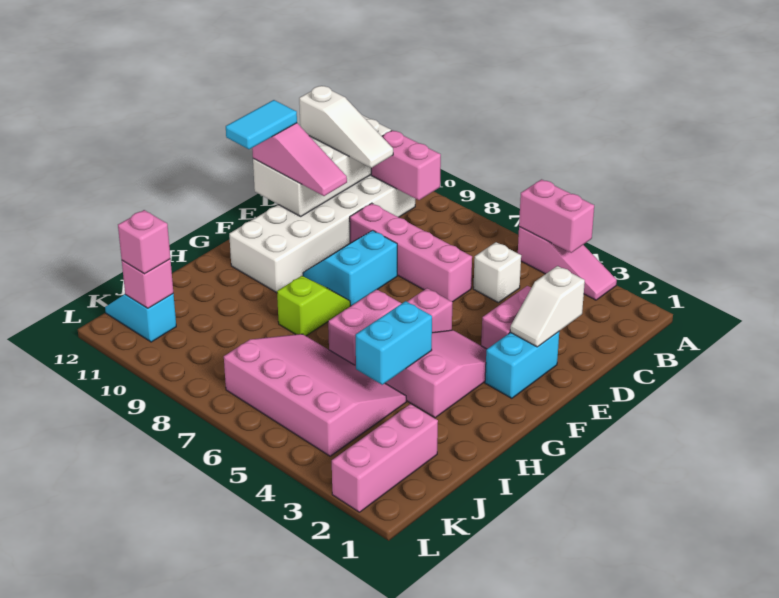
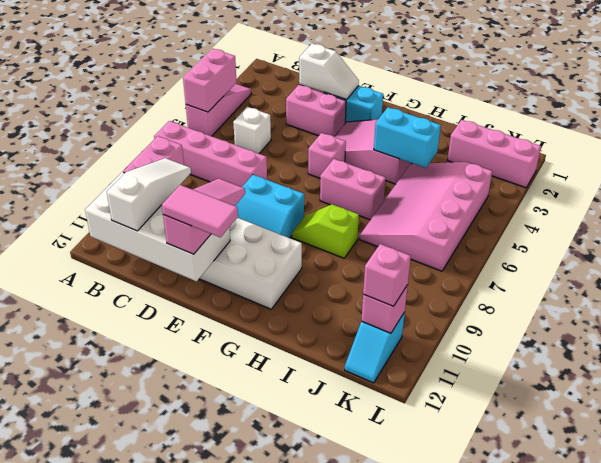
pink 1x4 brick [350,203,472,302] -> pink 1x4 brick turned to [154,121,267,187]
cyan 1x2 tile [226,100,297,149] -> pink 1x2 tile [162,185,238,237]

